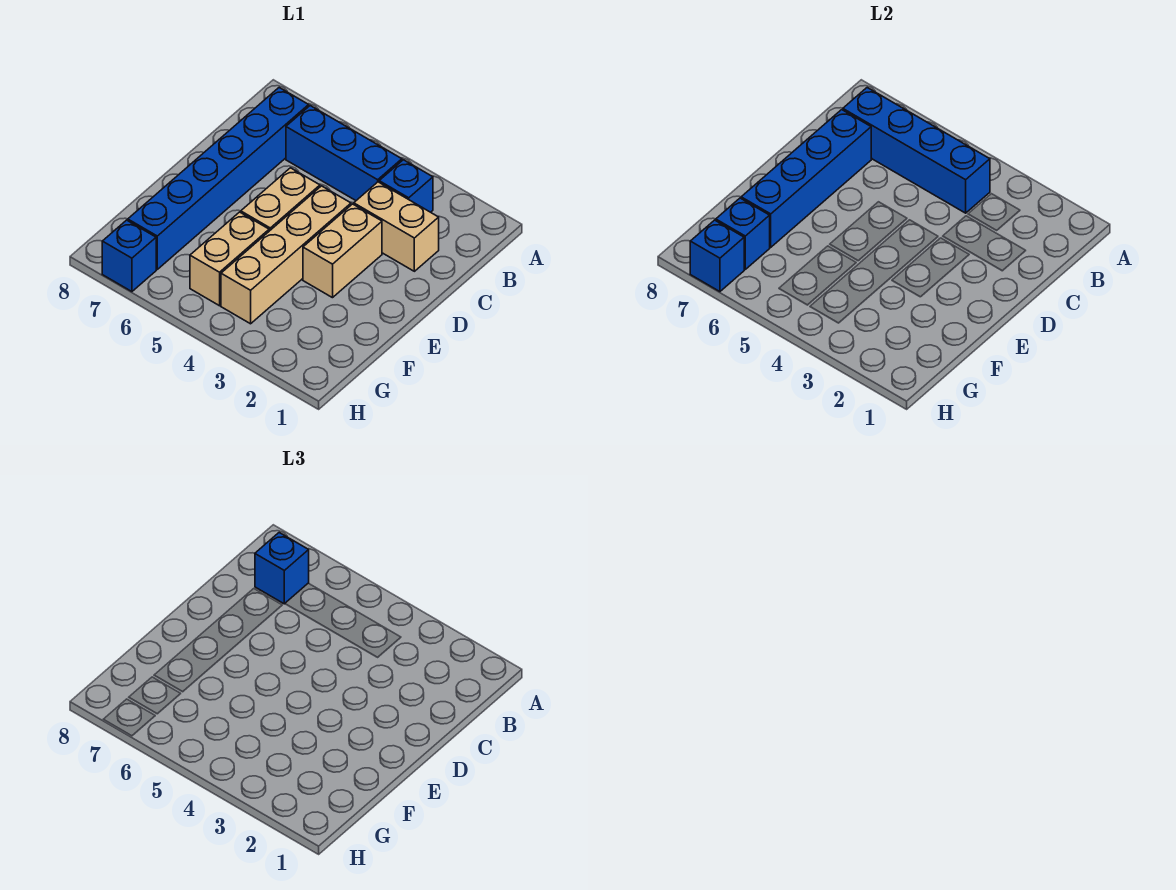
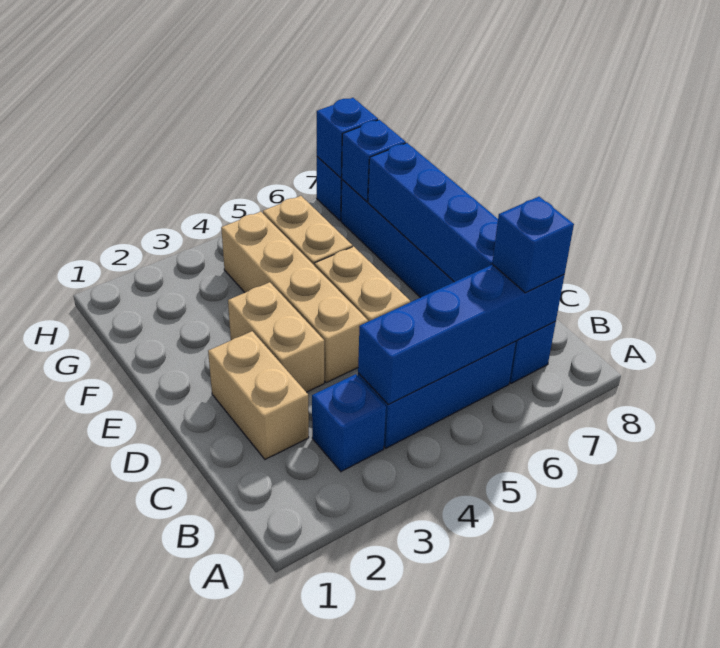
tan 1x2 brick [354,182,439,271] -> tan 1x2 brick turned to [208,331,309,459]

